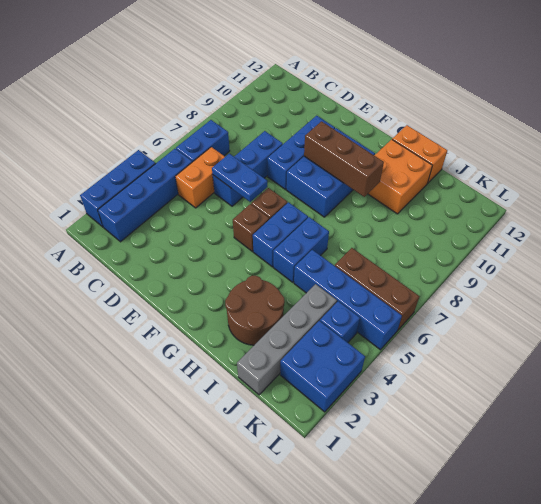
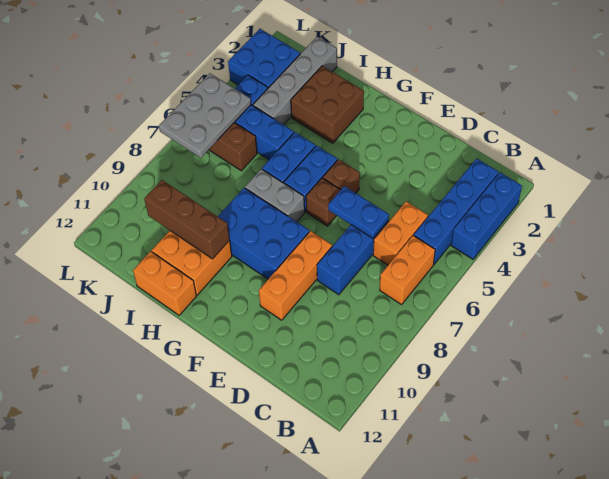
blue 1x2 brick [176,120,230,162] -> orange 1x2 brick [380,235,435,305]
blue 1x3 brick [267,116,335,189] -> orange 1x3 brick [259,231,332,320]
blue 2x3 brick [286,128,375,217] -> blue 2x3 brick turned to [218,188,309,279]
brown 1x3 brick [304,121,384,197] -> brown 1x3 brick moved to [144,180,230,259]
none -> grey 1x2 brick [245,169,305,222]
brown 2x2 round brick [225,276,285,345] -> brown 2x2 brick [291,66,364,143]
none -> grey 2x3 plate [159,73,251,158]

